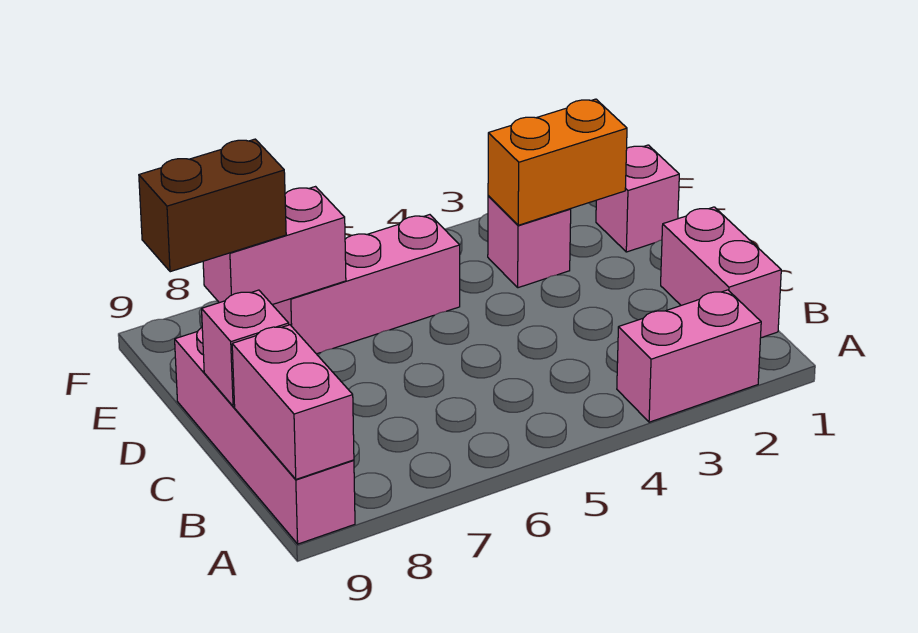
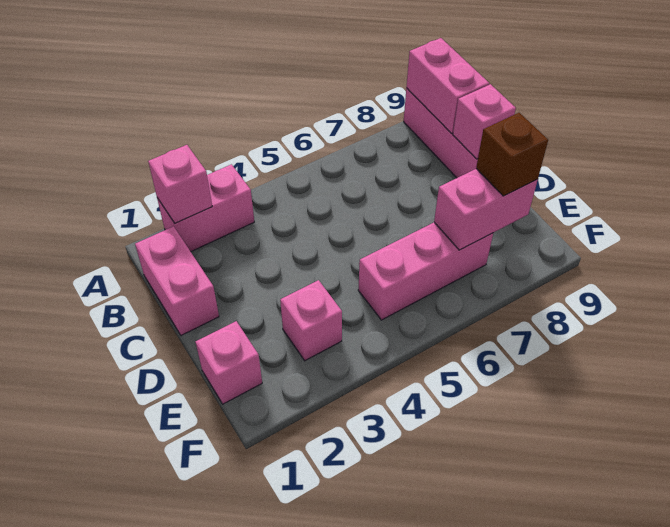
none -> pink 1x1 brick [148,145,212,223]
orange 1x2 brick [488,99,627,225] -> none
brown 1x2 brick [139,139,286,272] -> brown 1x1 brick [476,113,548,196]

